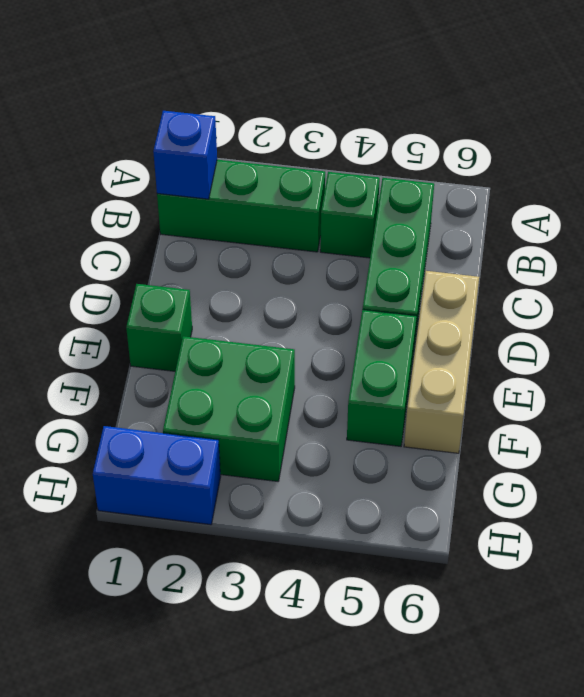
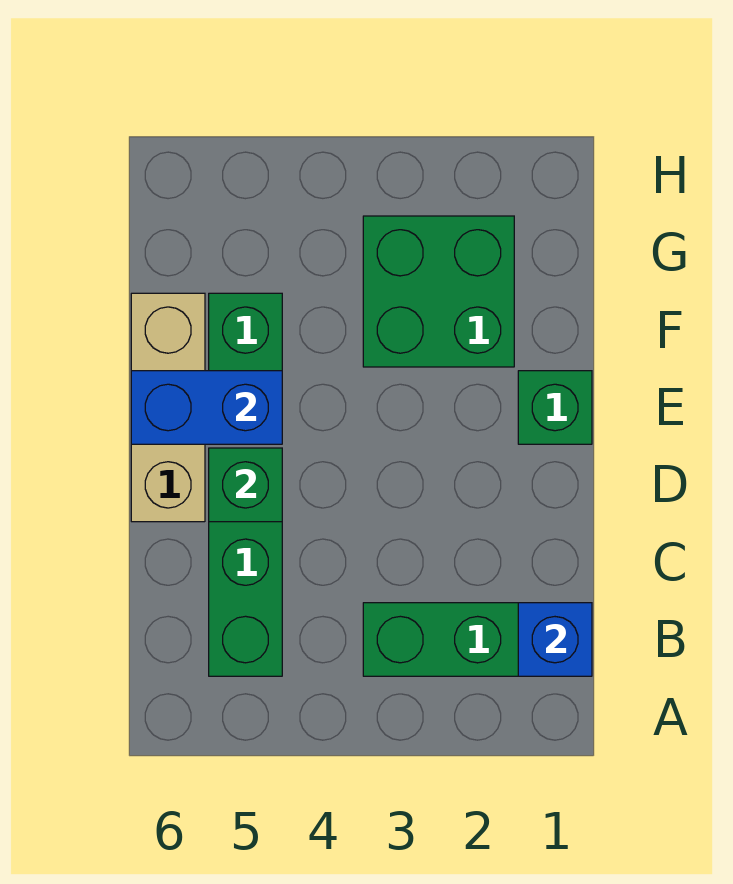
green 1x1 brick [320,172,380,258] -> green 1x1 brick moved to [209,448,282,522]
blue 1x2 brick [93,426,221,525] -> blue 1x2 brick moved to [131,371,282,444]

